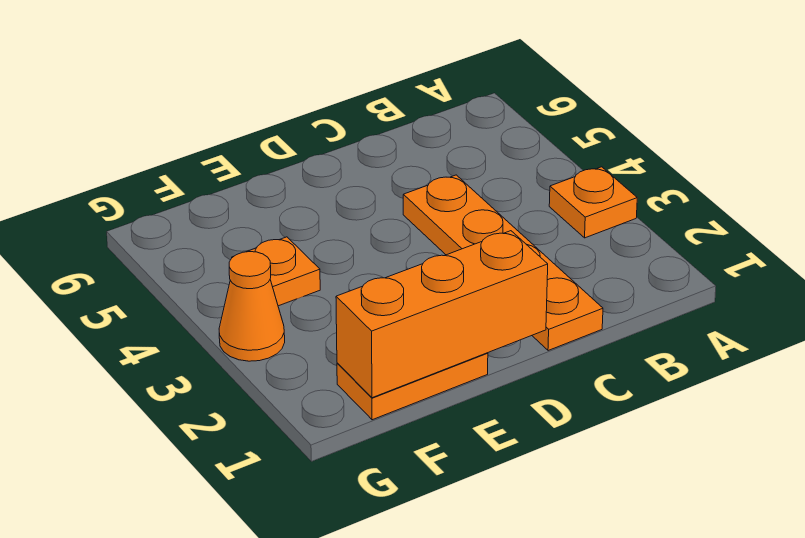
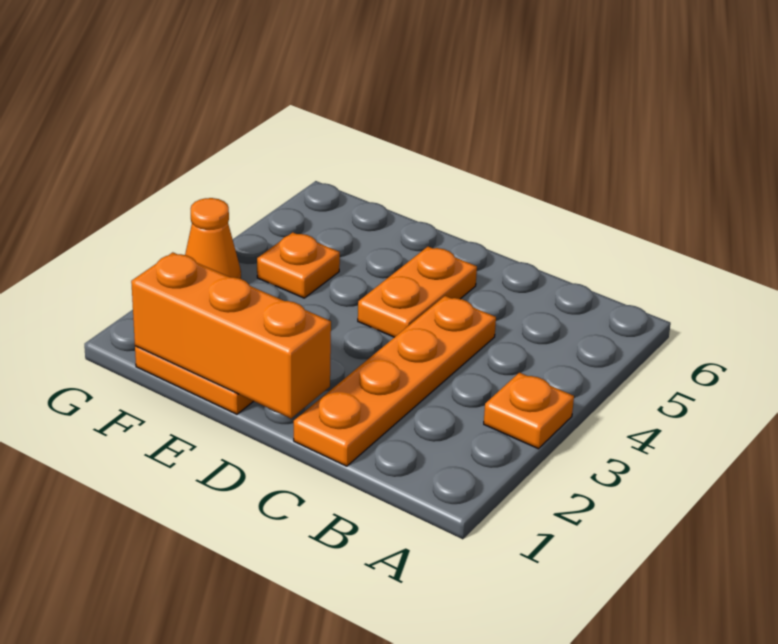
none -> orange 1x2 plate [358,247,477,337]

